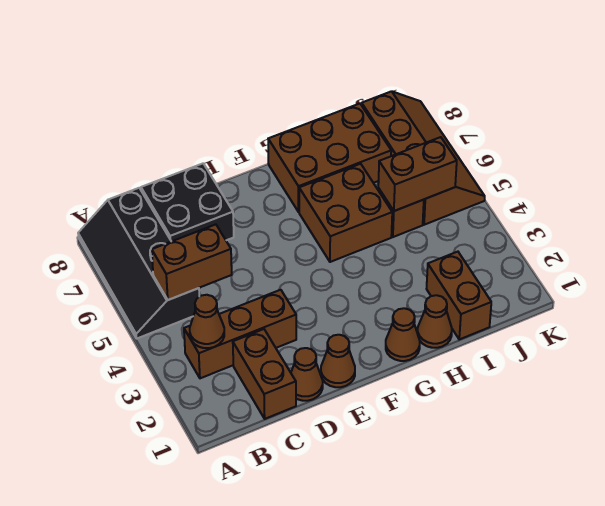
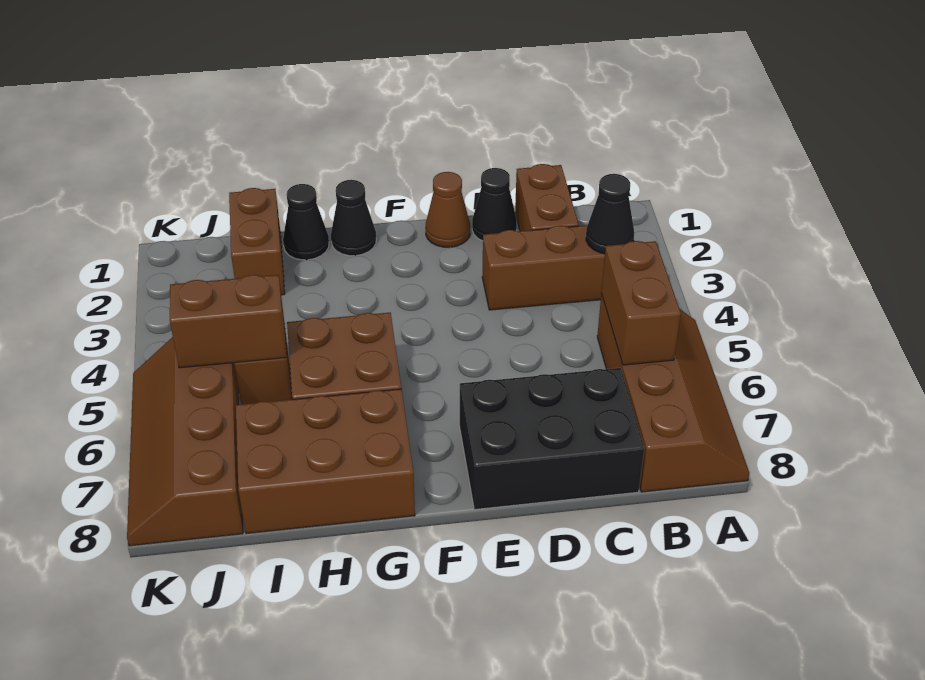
black 2x4 slope [78,188,200,339] -> brown 2x4 slope [597,294,749,492]
brown 1x1 cone [190,295,224,348] -> black 1x1 cone [586,174,634,254]
brown 1x2 brick [152,224,232,300] -> brown 1x2 brick turned to [601,241,681,365]
black 2x2 brick [141,164,234,241] -> black 2x3 brick [460,368,644,510]
brown 1x1 cone [291,348,323,401] -> black 1x1 cone [472,168,517,241]
brown 1x1 cone [386,308,420,361] -> black 1x1 cone [331,180,376,256]
brown 1x1 cone [418,295,452,348] -> black 1x1 cone [283,184,329,260]

